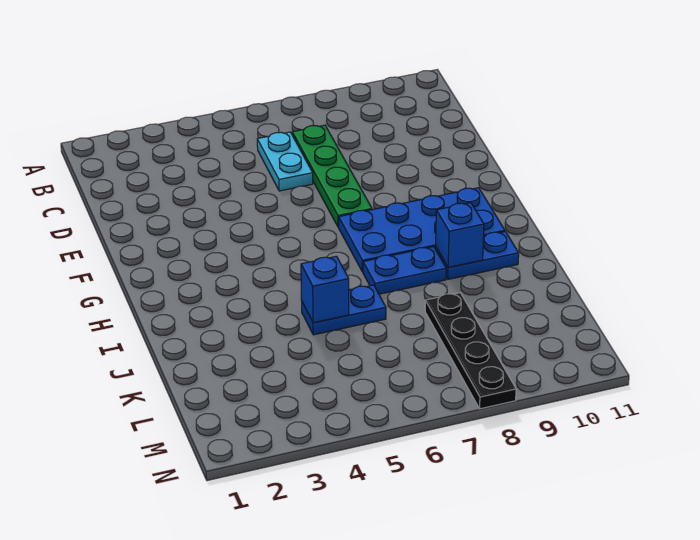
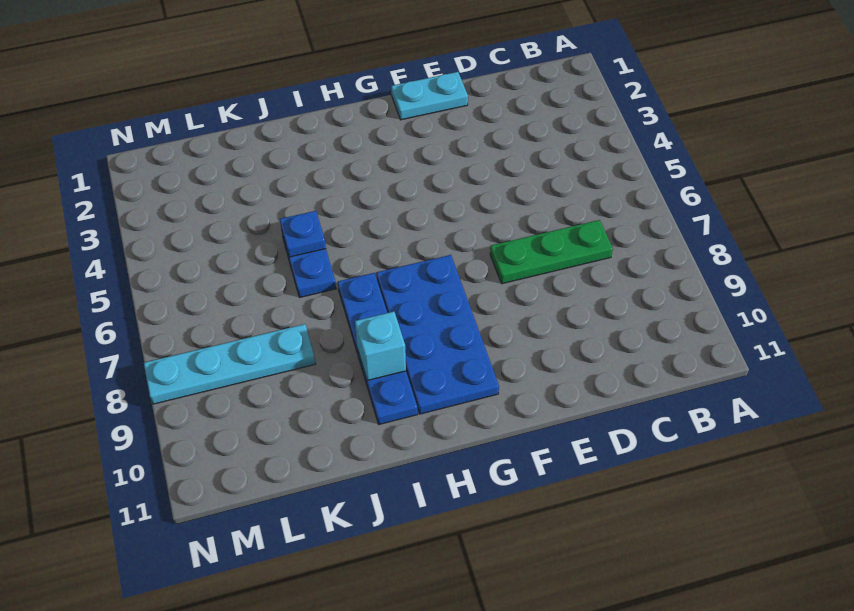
cyan 1x2 plate [257,132,313,191] -> cyan 1x2 plate moved to [391,72,468,120]
green 1x4 plate [292,125,372,227] -> green 1x3 plate [490,220,613,284]
blue 1x1 brick [436,203,484,267] -> cyan 1x1 brick [355,312,406,380]
blue 1x1 brick [301,256,349,323] -> blue 1x1 plate [280,211,326,257]
black 1x4 plate [425,293,516,409] -> cyan 1x4 plate [144,324,315,404]

